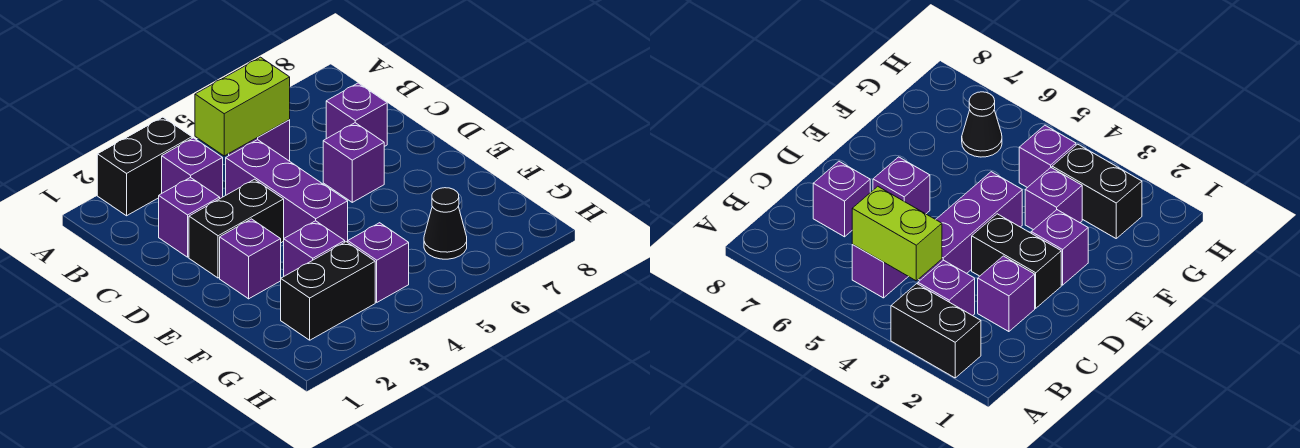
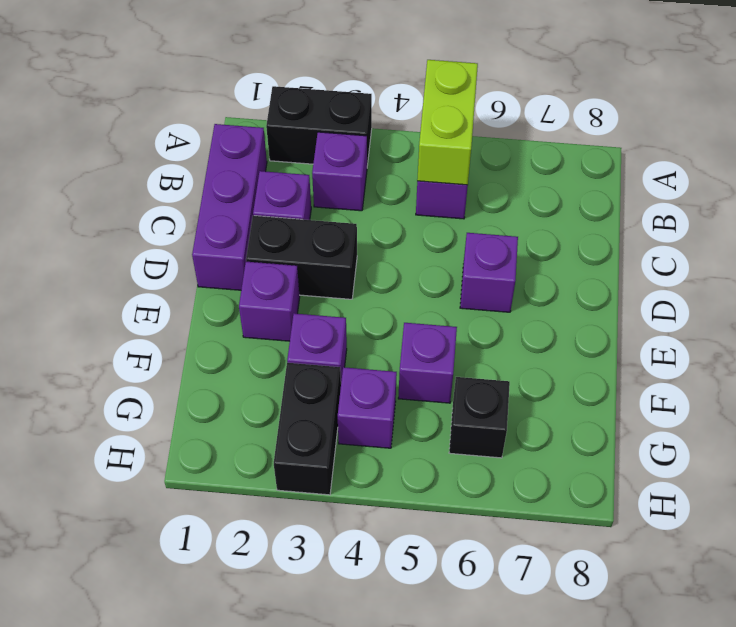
lime 1x2 brick [195,57,290,156] -> lime 1x2 brick turned to [417,60,478,185]
purple 1x3 brick [226,140,348,242] -> purple 1x3 brick moved to [192,124,267,290]
purple 1x1 brick [326,83,387,147] -> purple 1x1 brick moved to [398,323,457,403]
black 1x2 brick [281,242,375,340] -> black 1x2 brick turned to [274,363,341,495]
black 1x1 cone [424,188,467,259] -> black 1x1 brick [449,377,510,458]

